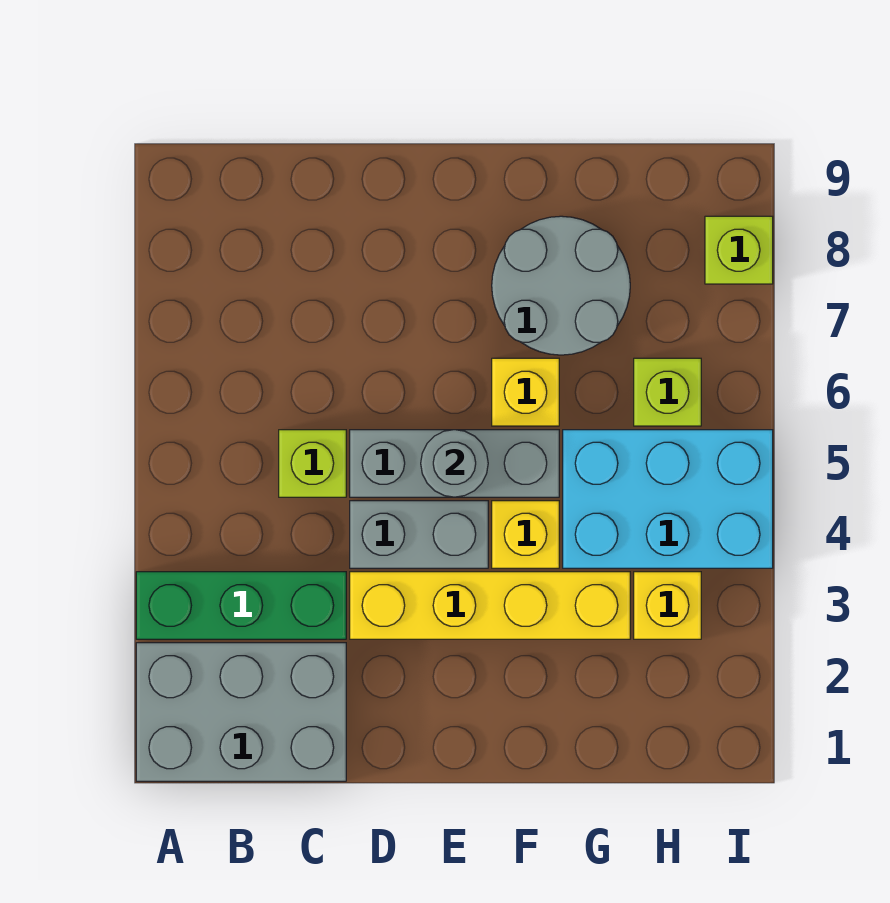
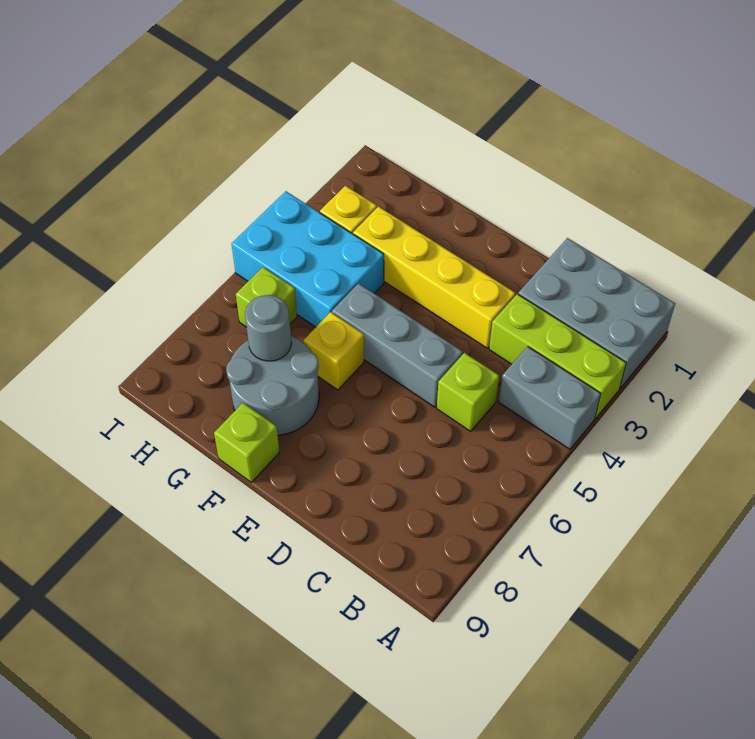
green 1x3 brick [136,572,346,639] -> lime 1x3 brick [489,294,626,419]
grey 1x2 brick [350,501,488,568] -> grey 1x2 brick moved to [499,346,601,449]
grey 1x1 round brick [421,430,488,497] -> grey 1x1 round brick moved to [245,295,292,361]
yellow 1x1 brick [492,501,559,568] -> none
lime 1x1 brick [705,216,773,284] -> lime 1x1 brick moved to [214,403,280,482]

